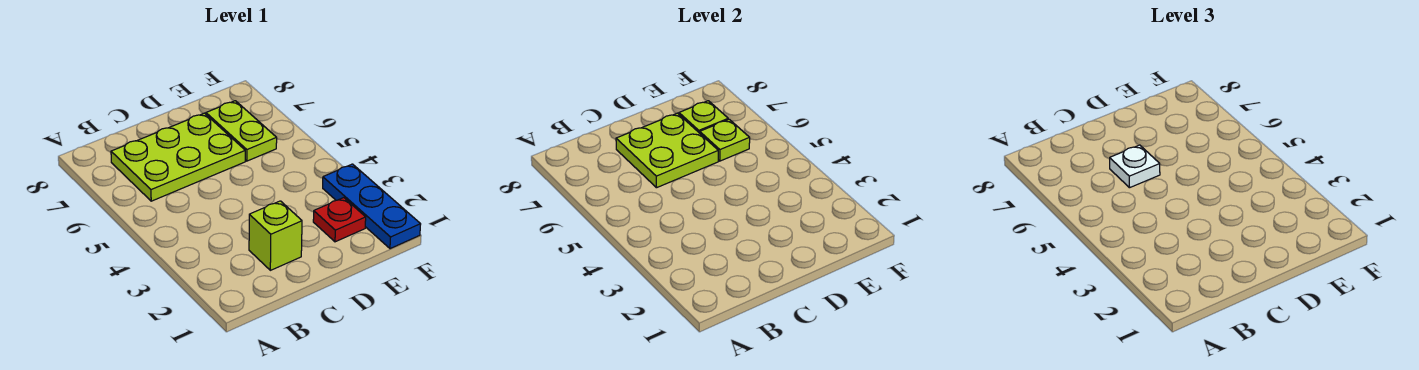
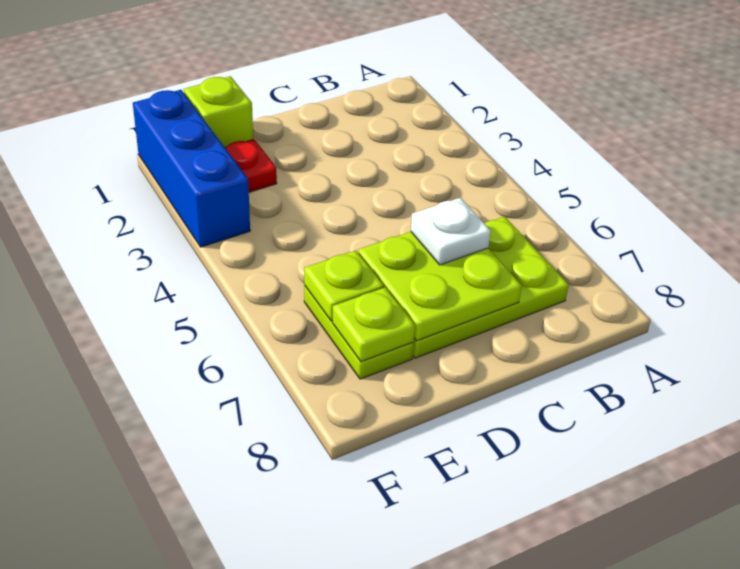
lime 1x1 brick [249,201,302,270] -> lime 1x1 brick moved to [184,76,253,148]
blue 1x3 plate [323,164,421,249] -> blue 1x3 brick [133,90,250,247]

